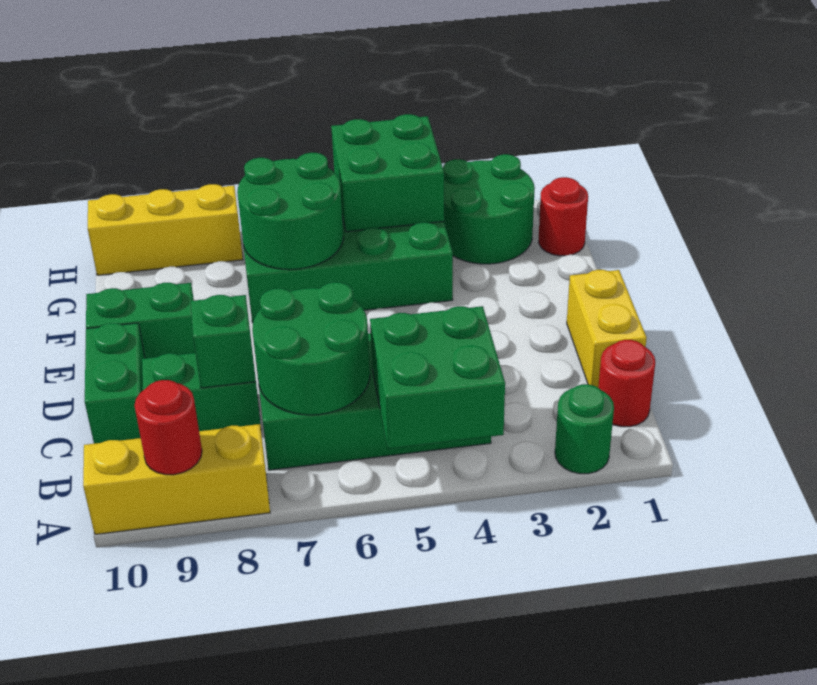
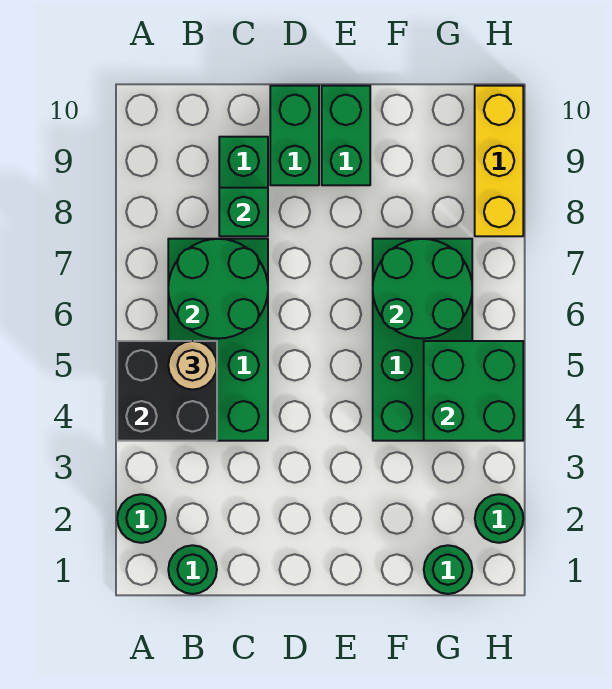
green 2x2 brick [370,306,505,449] -> black 2x2 brick [117,341,217,441]
yellow 1x3 brick [83,424,270,534] -> none
red 1x1 round brick [134,380,202,475] -> none
red 1x1 round brick [598,340,655,427] -> green 1x1 round brick [168,545,217,594]
none -> tan 1x1 round brick [168,341,217,390]
yellow 1x2 brick [567,270,647,387] -> none
green 1x2 brick [85,323,145,444] -> green 1x2 brick turned to [270,86,319,185]
red 1x1 round brick [539,177,588,256] -> green 1x1 round brick [424,545,472,594]
green 2x2 round brick [443,154,535,264] -> green 1x1 round brick [475,494,523,543]

